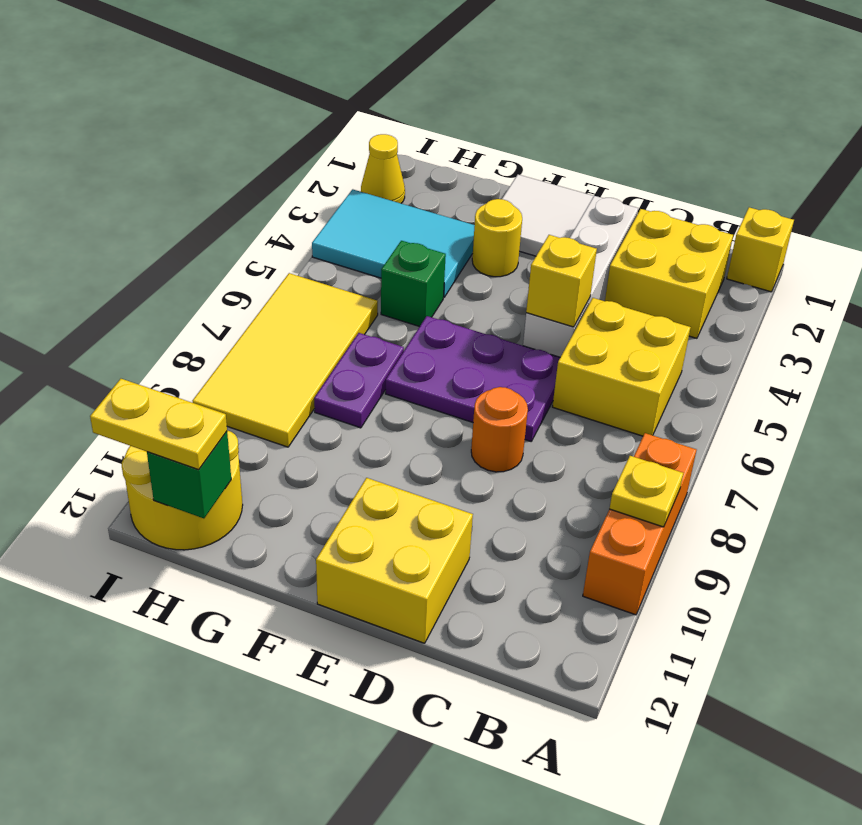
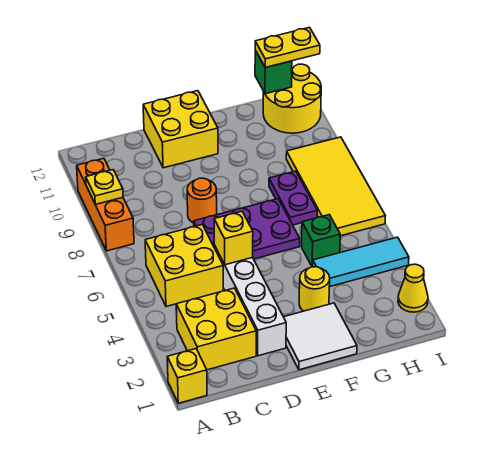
cyan 2x3 tile [312,189,475,297] -> cyan 1x3 tile [313,237,409,287]

